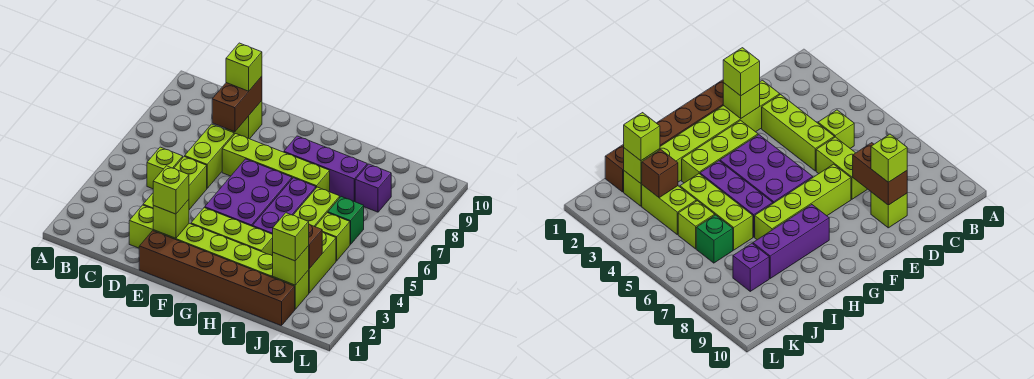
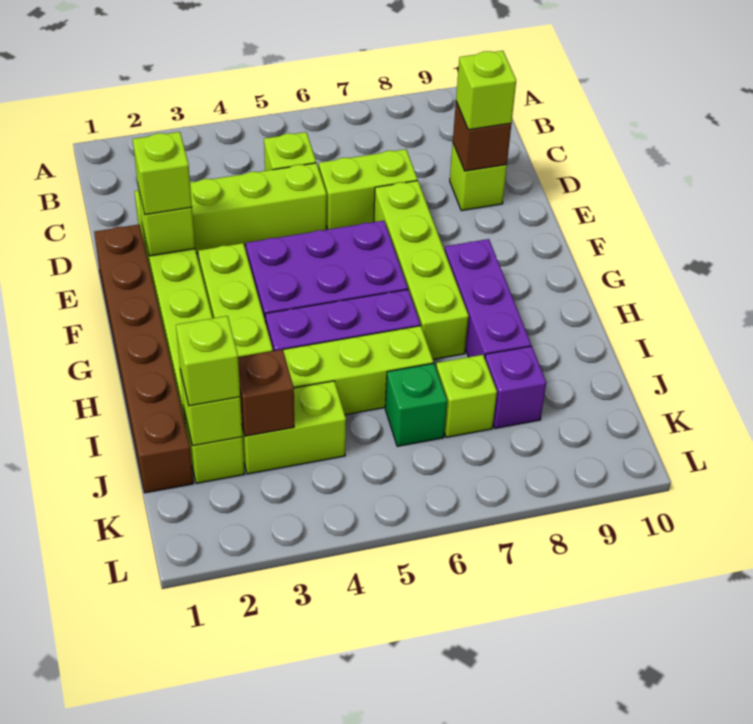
brown 1x2 brick [212,76,262,132] -> brown 1x1 brick [453,102,511,171]
lime 1x1 brick [315,213,350,261] -> lime 1x1 brick moved to [436,355,497,437]

